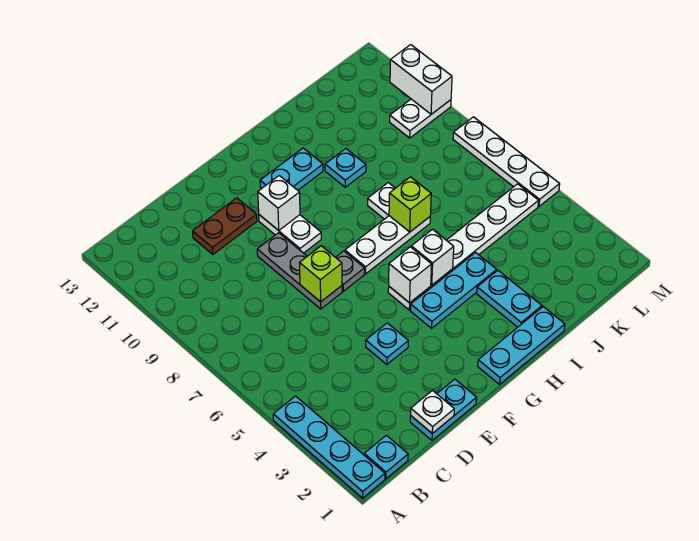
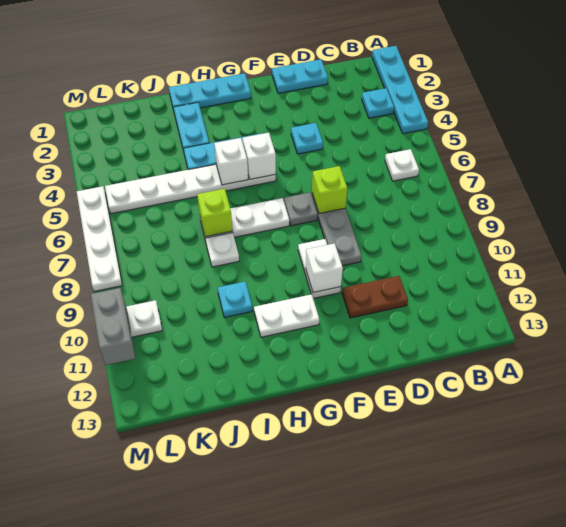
cyan 1x1 plate [364,435,408,479] -> cyan 1x1 plate moved to [362,88,394,118]
white 1x1 plate [411,391,454,434] -> white 1x1 plate moved to [385,149,419,181]
cyan 1x2 plate [260,148,323,190] -> white 1x2 plate [254,294,319,337]
white 1x2 brick [390,45,452,114] -> grey 1x2 brick [91,288,135,365]

